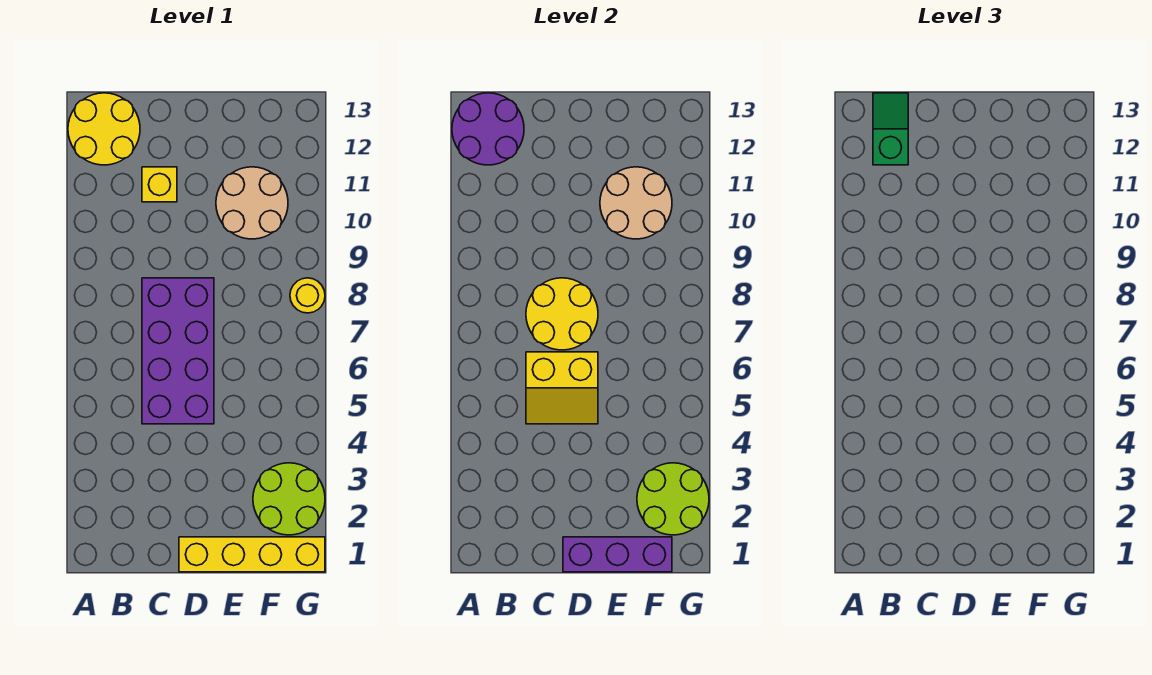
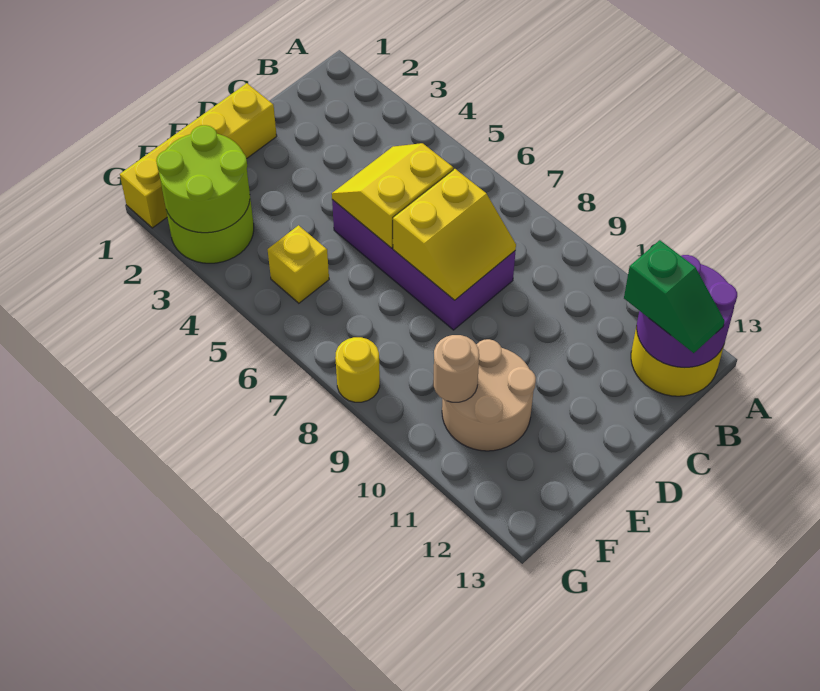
yellow 2x2 round brick [526,278,598,350] -> yellow 2x2 slope [393,169,516,300]
yellow 1x1 brick [142,167,177,202] -> yellow 1x1 brick moved to [268,225,329,303]
purple 1x3 brick [563,537,672,572] -> none
tan 2x2 round brick [600,167,672,239] -> tan 1x1 round brick [433,335,479,402]

